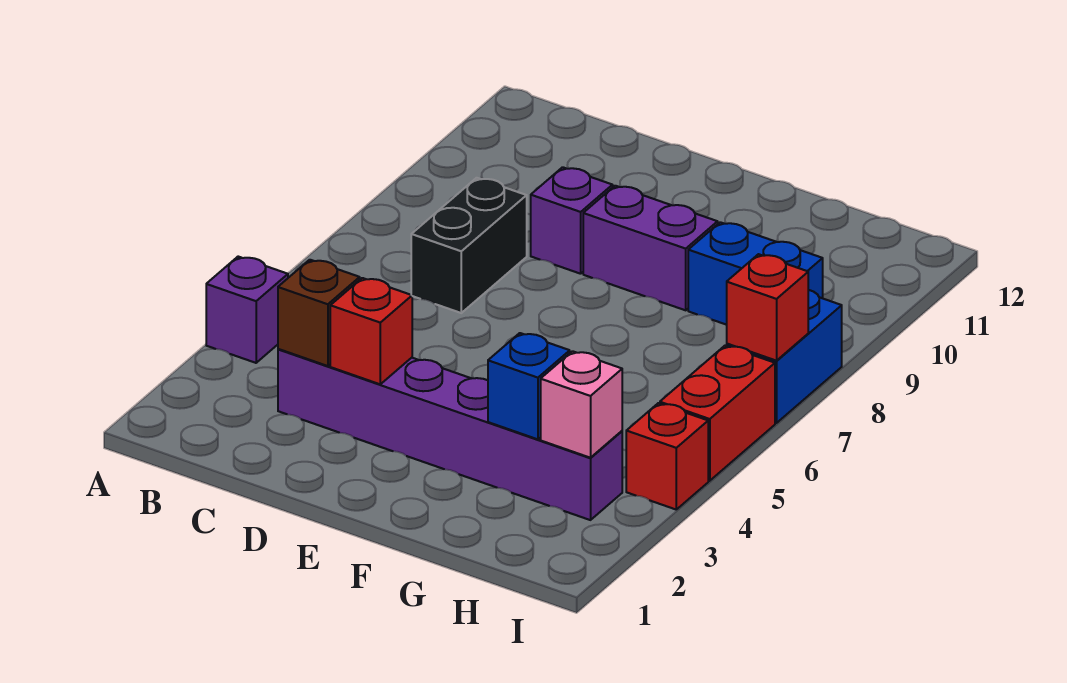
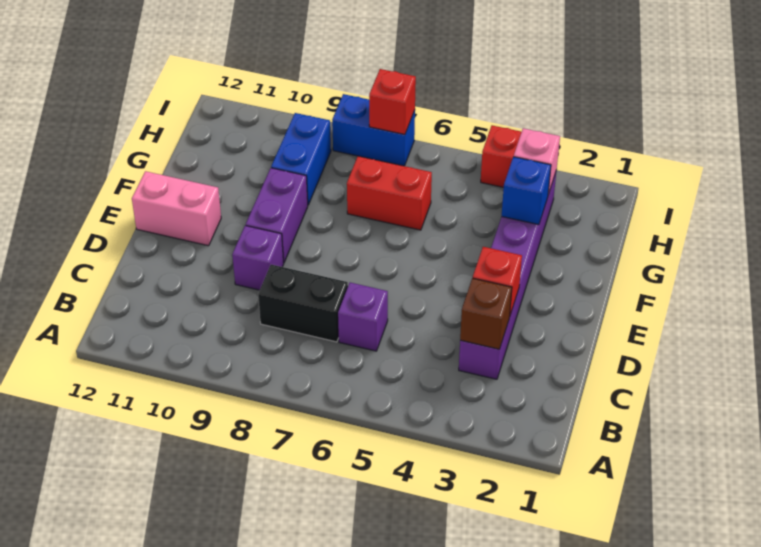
purple 1x1 brick [206,257,288,363] -> purple 1x1 brick moved to [338,283,388,351]
none -> pink 1x2 brick [132,171,221,246]
red 1x2 brick [660,346,775,481] -> red 1x2 brick moved to [347,156,432,230]

